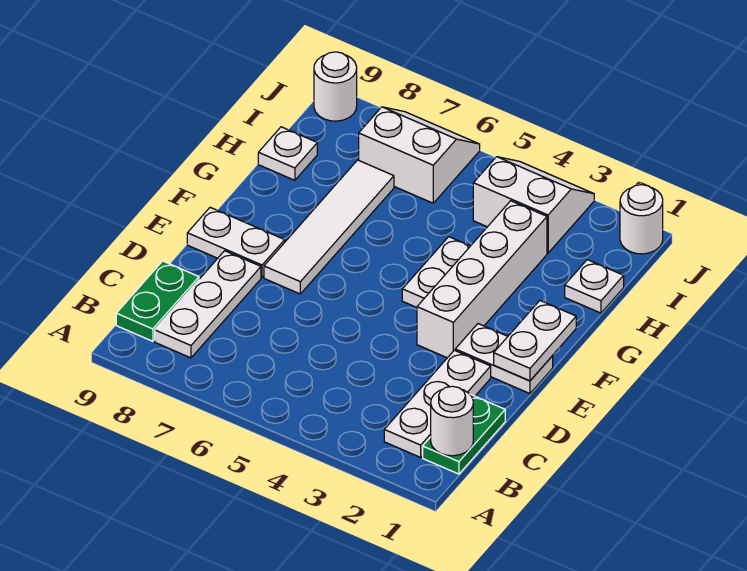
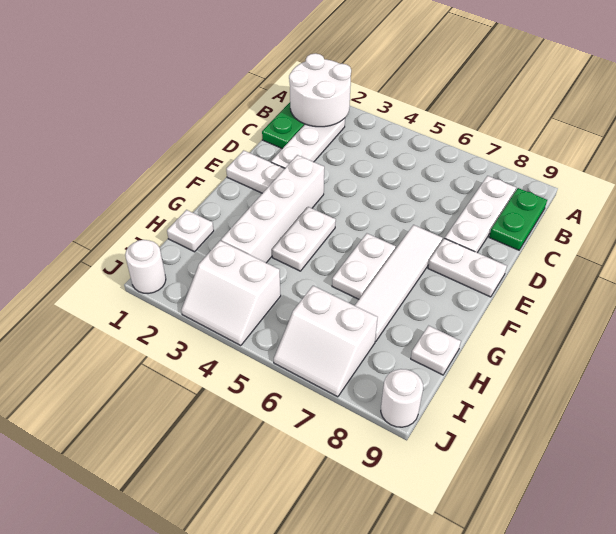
white 1x1 round brick [431,386,473,456] -> white 2x2 round brick [289,53,351,127]
white 1x2 plate [494,301,576,381] -> white 1x2 plate moved to [332,233,396,299]

